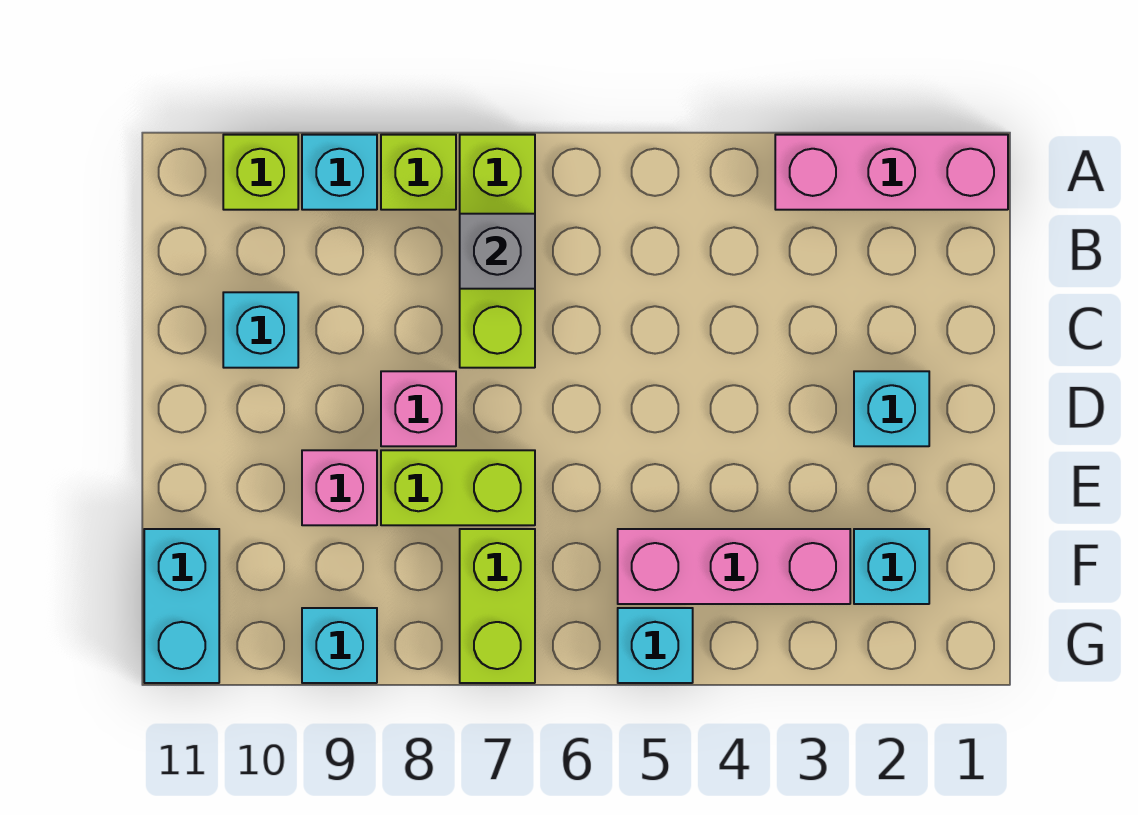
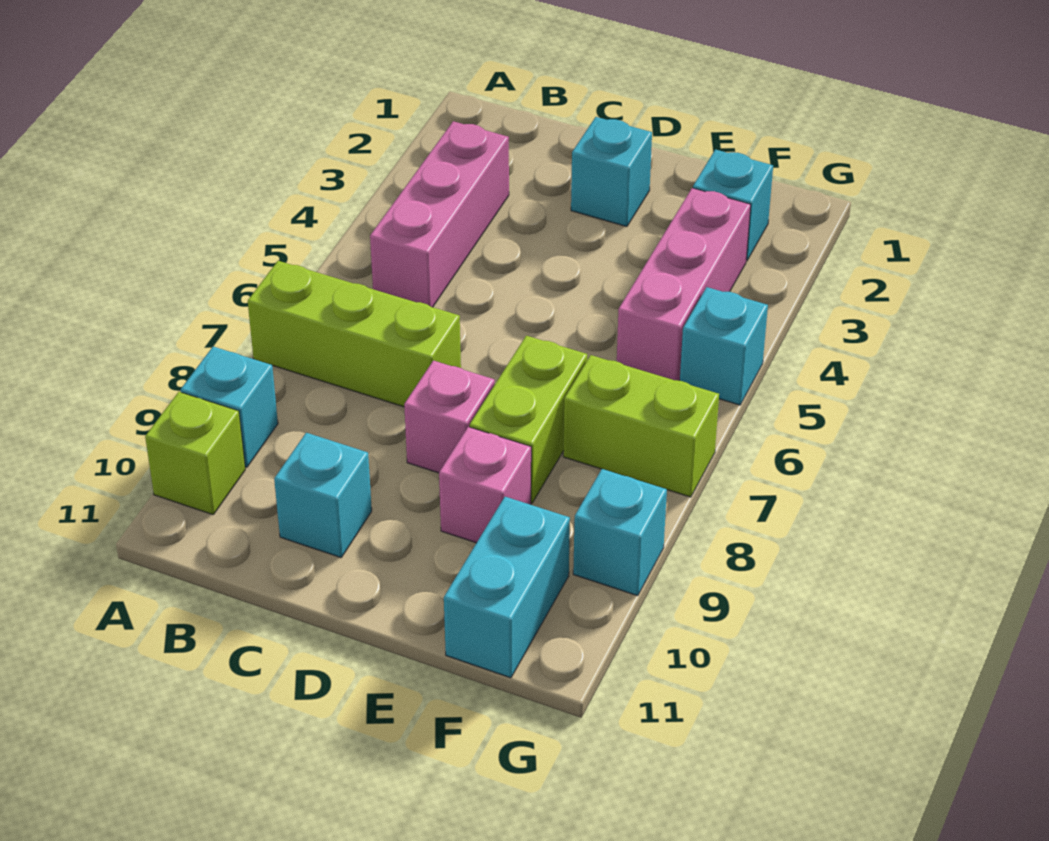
pink 1x3 brick [775,135,1008,210] -> pink 1x3 brick moved to [370,121,509,307]
lime 1x1 brick [381,135,456,210] -> none
grey 1x1 brick [460,214,535,289] -> none
cyan 1x2 brick [144,529,219,683] -> cyan 1x2 brick turned to [444,497,570,678]

